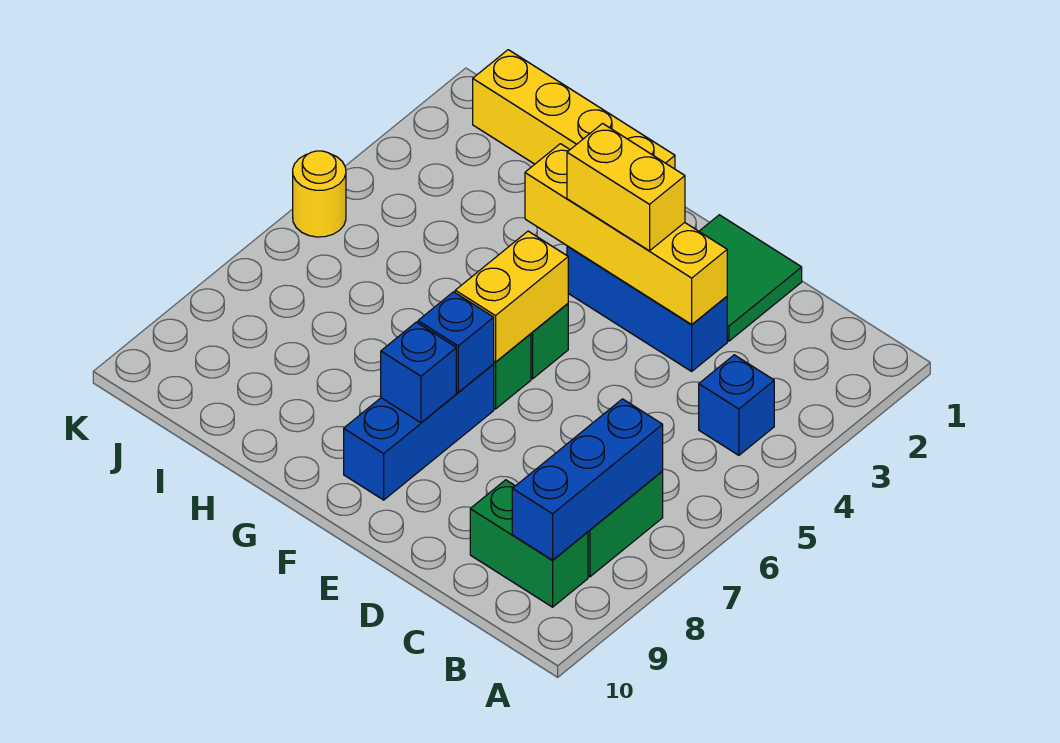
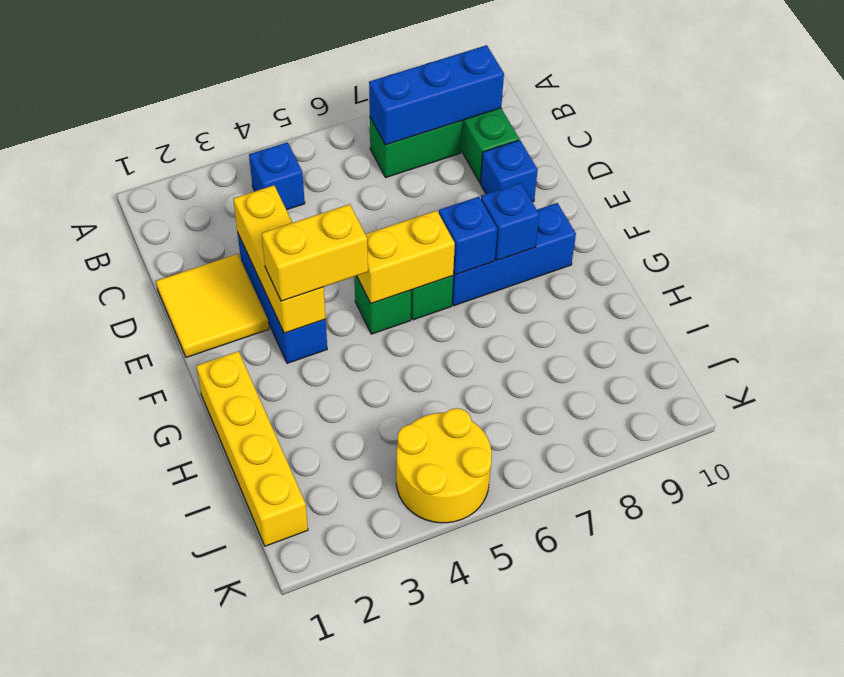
green 2x2 tile [699,215,802,341] -> yellow 2x2 tile [156,254,269,357]
yellow 1x4 brick [525,144,727,324] -> yellow 1x3 brick [233,185,326,333]
none -> blue 1x1 brick [481,140,538,202]
yellow 1x2 brick [567,124,685,251] -> yellow 1x2 brick turned to [262,204,368,301]
yellow 1x1 round brick [293,151,346,237] -> yellow 2x2 round brick [396,408,492,523]

